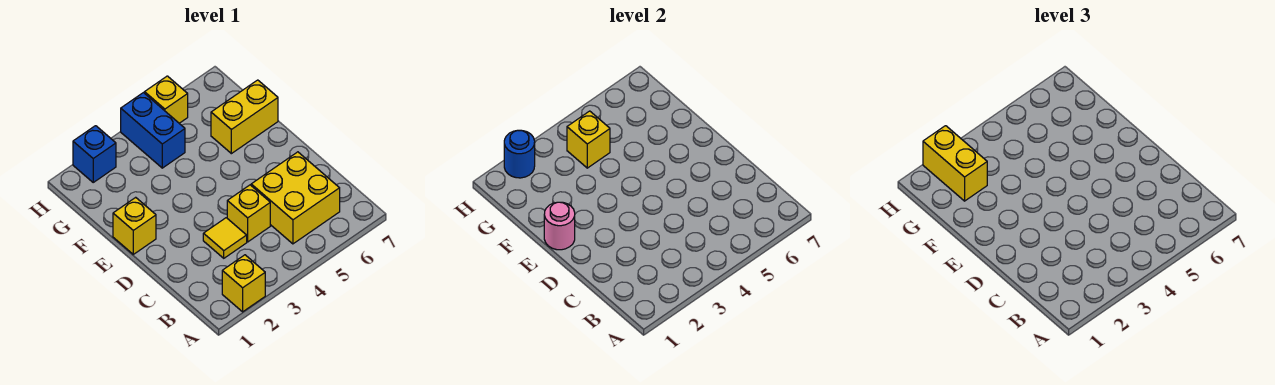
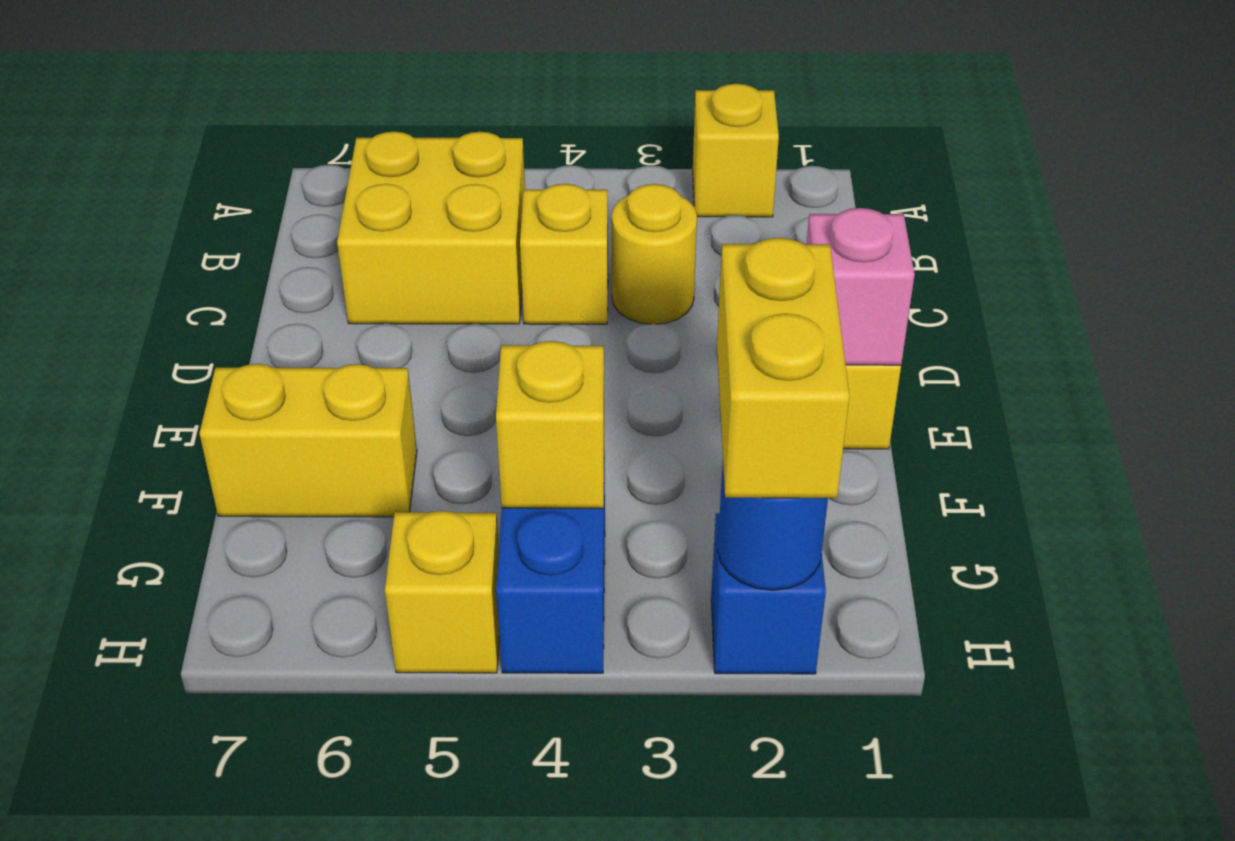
yellow 1x1 tile [203,218,247,258] -> yellow 1x1 round brick [612,184,697,324]
pink 1x1 round brick [544,202,575,250] -> pink 1x1 brick [806,208,915,365]

